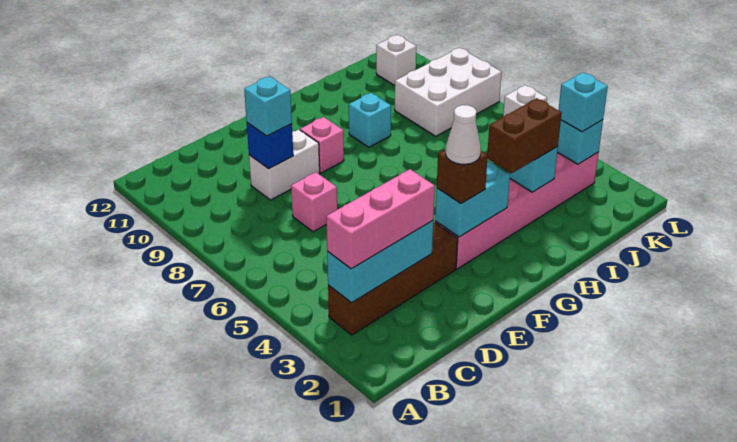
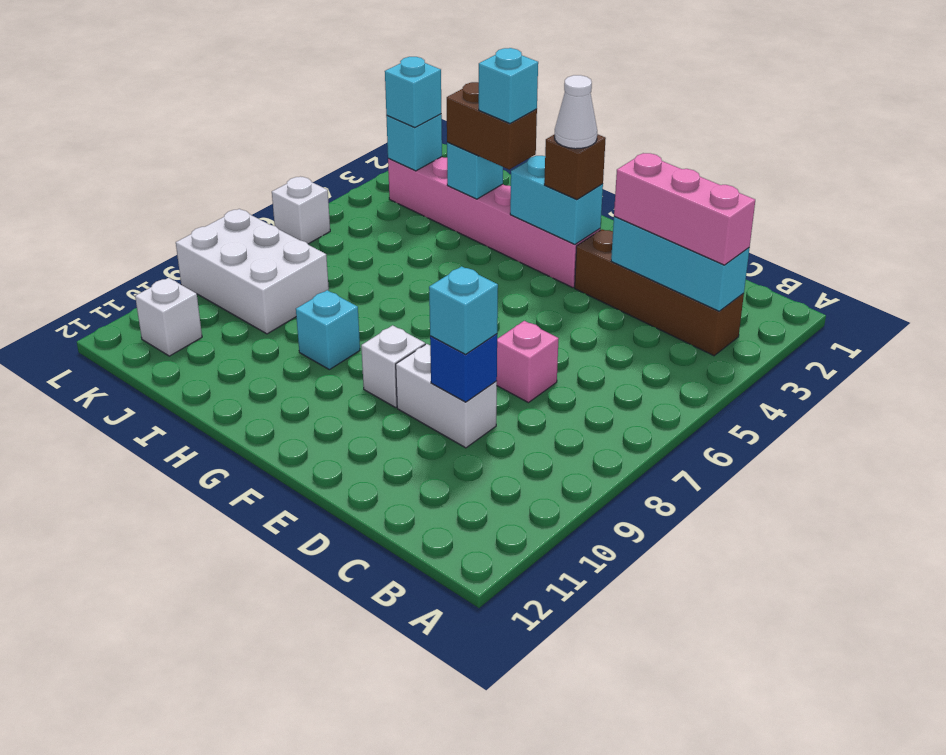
pink 1x1 brick [300,117,344,173] -> white 1x1 brick [361,325,425,408]
none -> cyan 1x1 brick [479,48,538,124]

